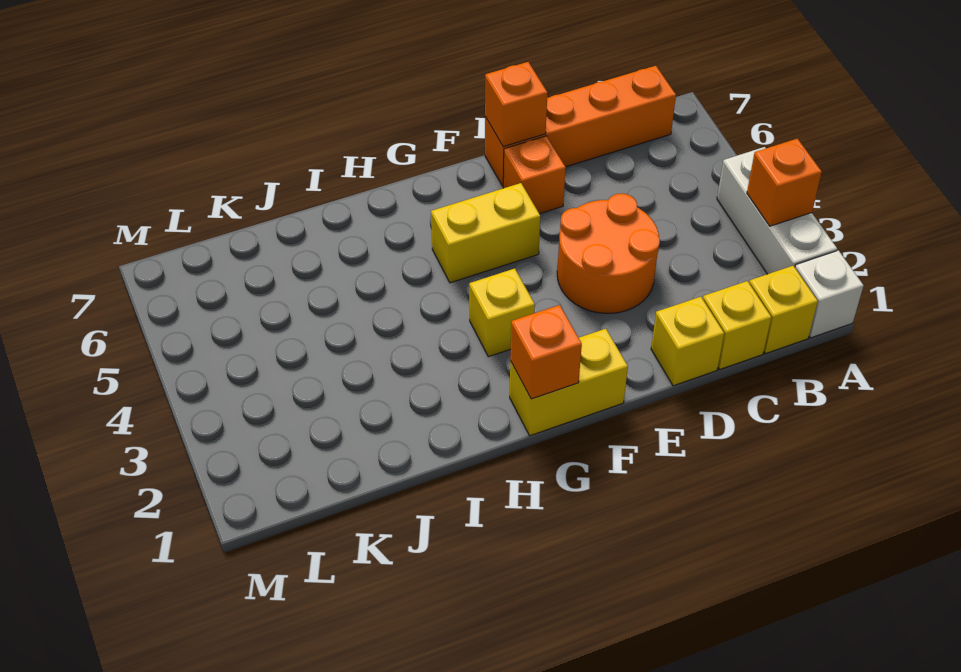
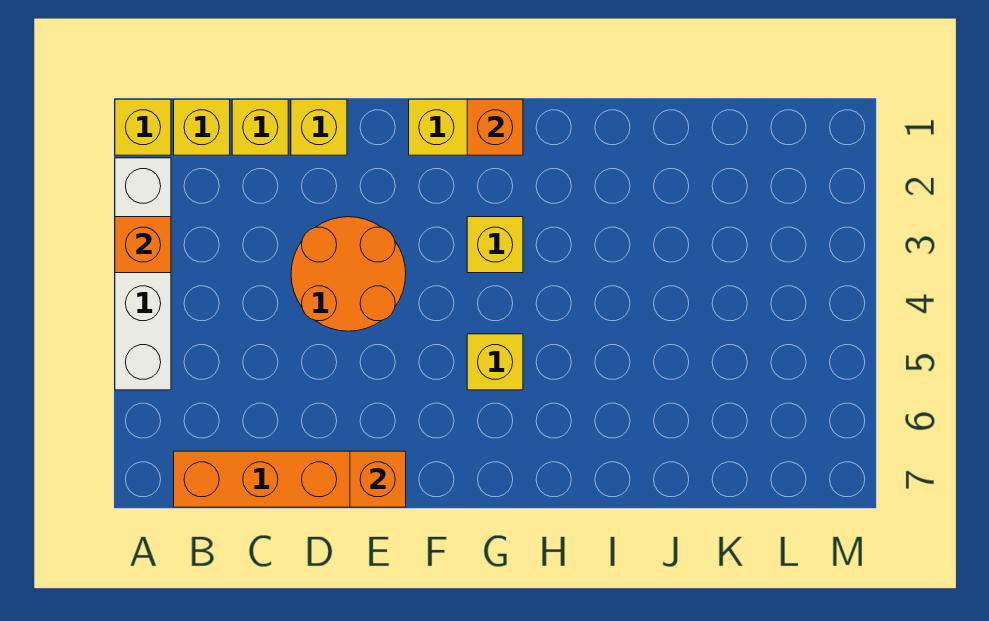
white 1x1 brick [795,250,864,338] -> yellow 1x1 brick [115,99,171,155]
white 1x3 brick [717,147,837,274] -> white 1x4 brick [115,158,171,390]
orange 1x1 brick [503,136,566,214] -> none
yellow 1x2 brick [431,183,540,283] -> yellow 1x1 brick [467,334,523,390]

